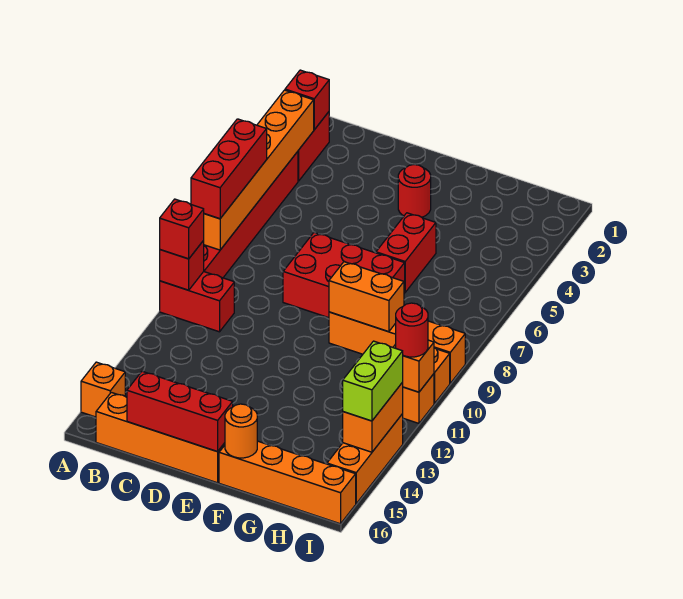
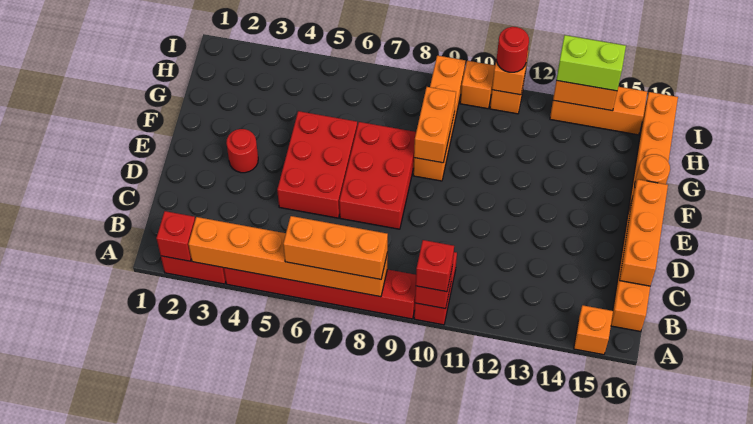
red 1x3 brick [191,119,267,219] -> orange 1x3 brick [283,216,388,279]
red 1x3 brick [127,371,233,452] -> orange 1x3 brick [620,180,668,286]
red 1x2 brick [376,213,436,292] -> red 2x3 brick [277,111,357,218]

